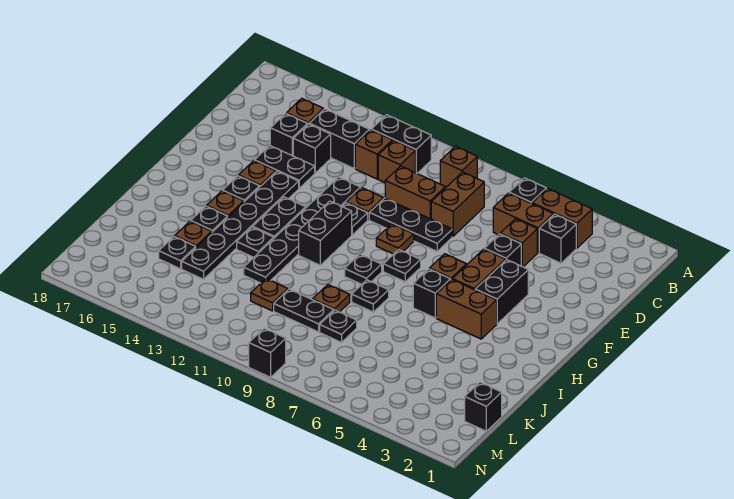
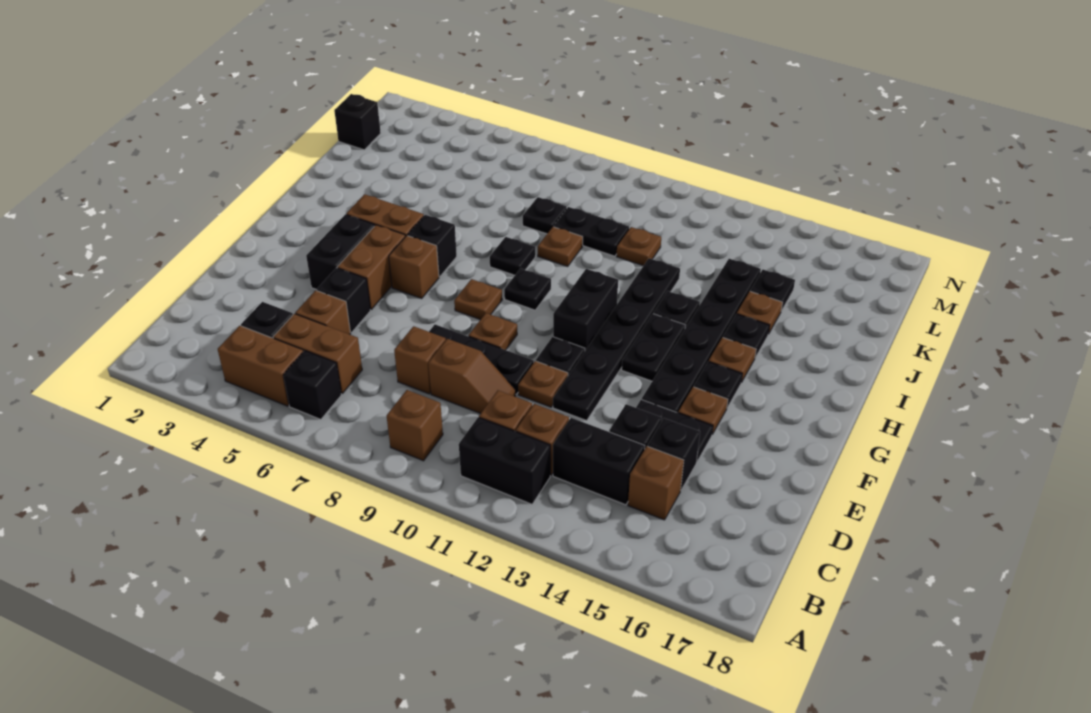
brown 1x2 brick [431,172,484,236] -> brown 1x1 brick [394,326,446,394]
brown 1x2 brick [385,166,445,219] -> brown 1x2 slope [428,339,516,414]
black 1x1 plate [383,250,421,282] -> brown 1x1 plate [454,279,502,320]
black 1x1 brick [249,328,286,377] -> none

